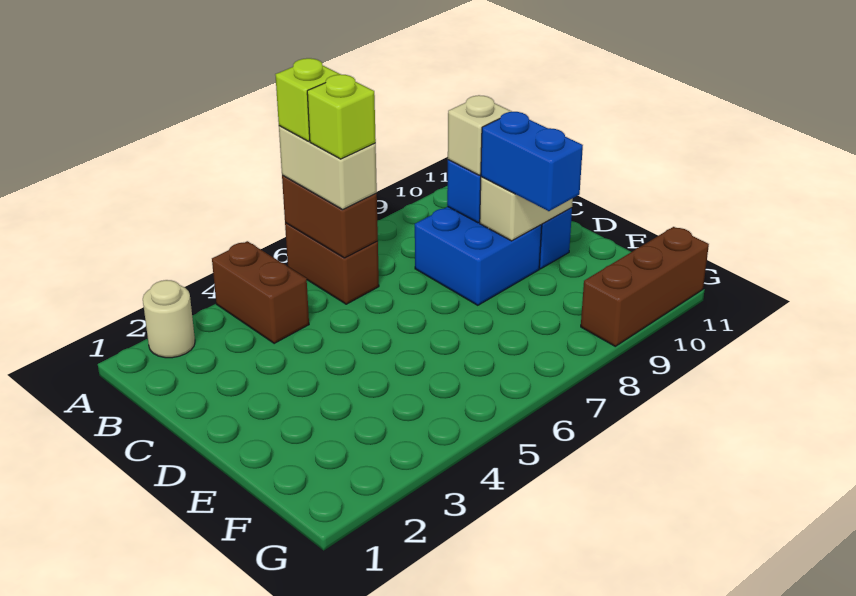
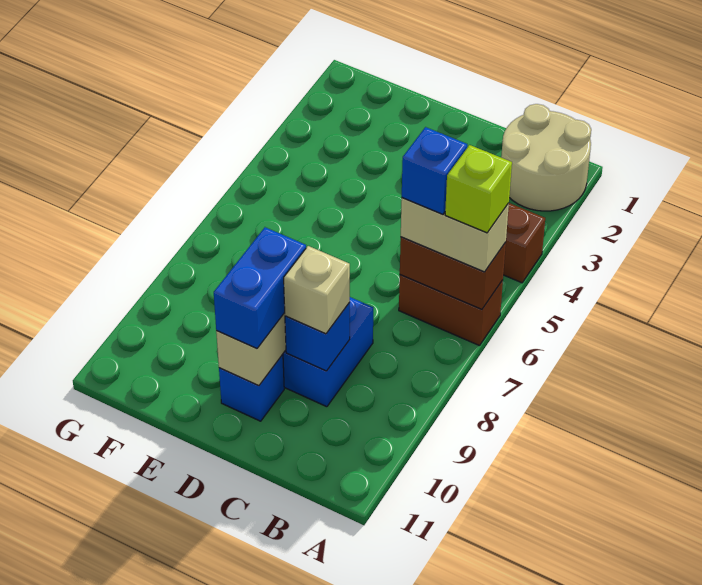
tan 1x1 round brick [143,280,195,358] -> tan 2x2 round brick [501,104,591,211]
lime 1x1 brick [307,74,376,159] -> blue 1x1 brick [402,127,467,215]
blue 1x2 brick [481,111,583,211] -> blue 1x2 brick turned to [214,227,306,349]
brown 1x3 brick [581,227,709,346] -> none

